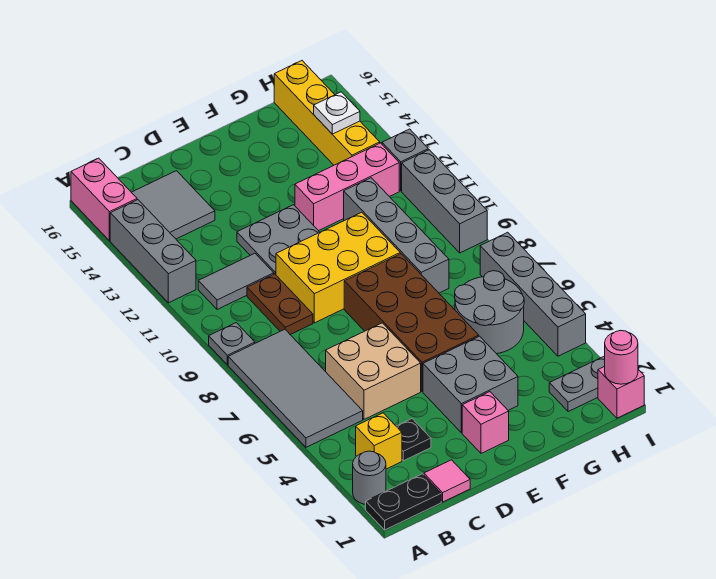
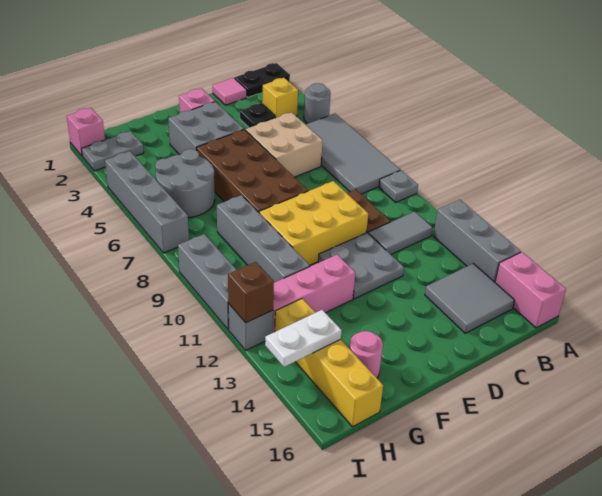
grey 1x1 round brick [353,451,386,505] -> grey 1x1 round brick moved to [304,83,331,124]
white 1x1 plate [314,92,360,134] -> white 1x2 plate [265,310,342,367]
pink 1x1 round brick [605,330,638,384] -> pink 1x1 round brick moved to [349,331,383,378]
none -> brown 1x1 brick [228,262,274,323]

